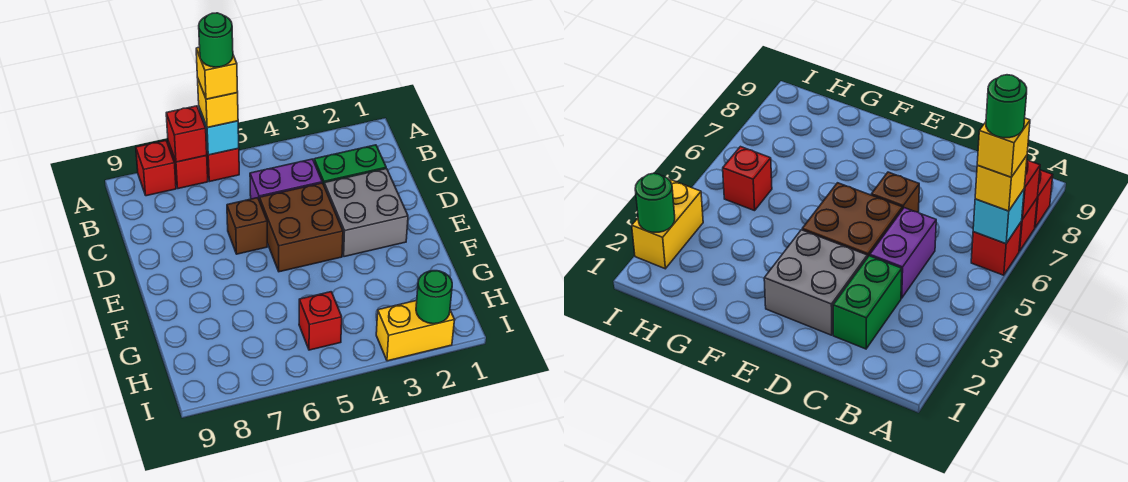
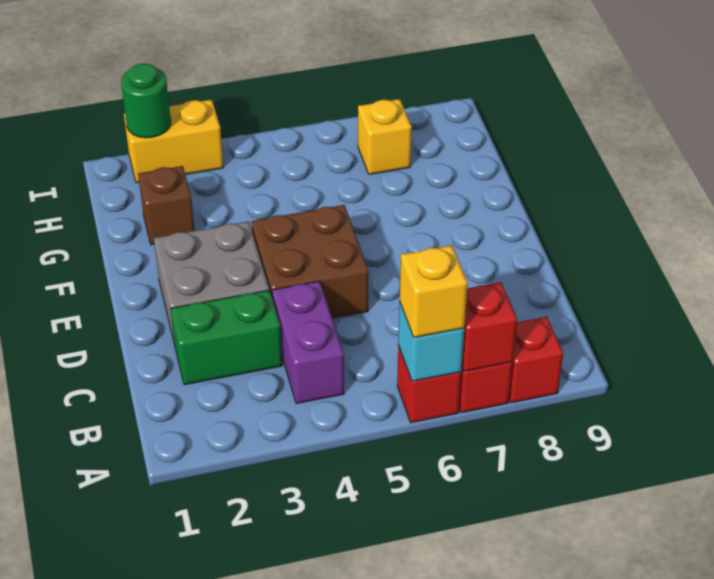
yellow 1x1 brick [196,47,238,99] -> yellow 1x1 brick moved to [358,99,412,174]
green 1x1 round brick [199,13,233,67] -> none
purple 1x2 brick [250,159,322,201] -> purple 1x2 brick turned to [272,281,344,404]
brown 1x1 brick [227,198,267,254] -> brown 1x1 brick moved to [138,166,195,245]
red 1x1 brick [299,292,342,350] -> none

